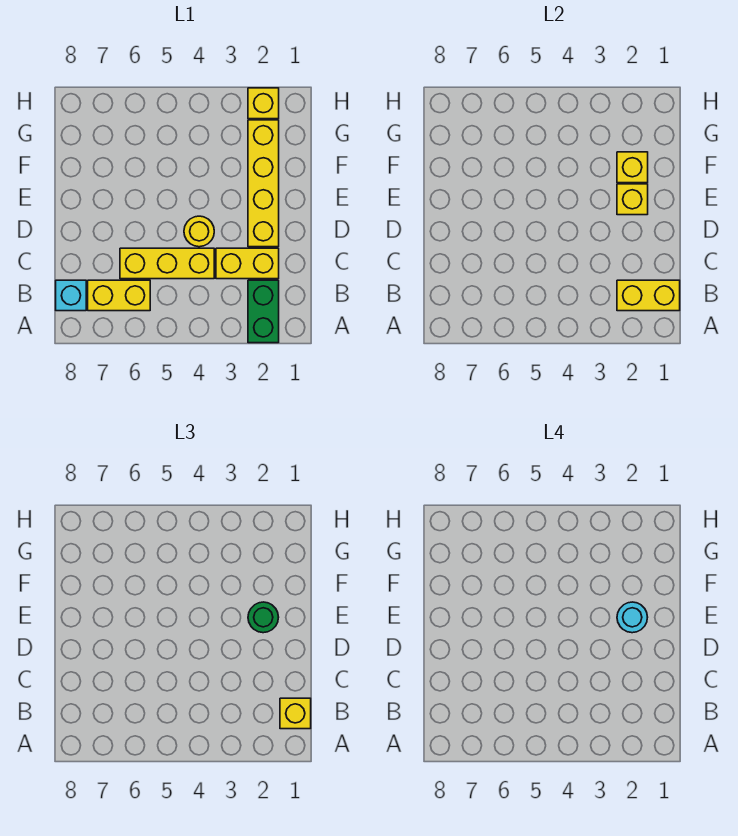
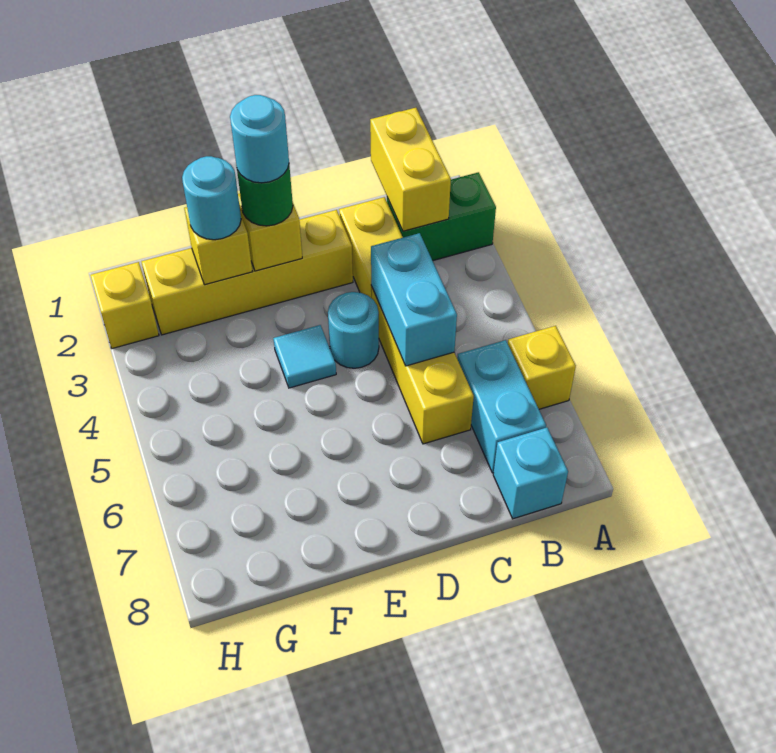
yellow 1x1 brick [280,698,311,729] -> yellow 1x1 brick moved to [508,326,576,409]
yellow 1x2 brick [88,280,150,311] -> cyan 1x2 brick [457,340,546,473]
none -> cyan 1x2 brick [371,233,457,366]
yellow 1x1 round brick [184,216,214,247] -> cyan 1x1 round brick [328,292,379,368]
none -> cyan 1x1 tile [273,325,336,388]
none -> cyan 1x1 round brick [182,156,241,240]

